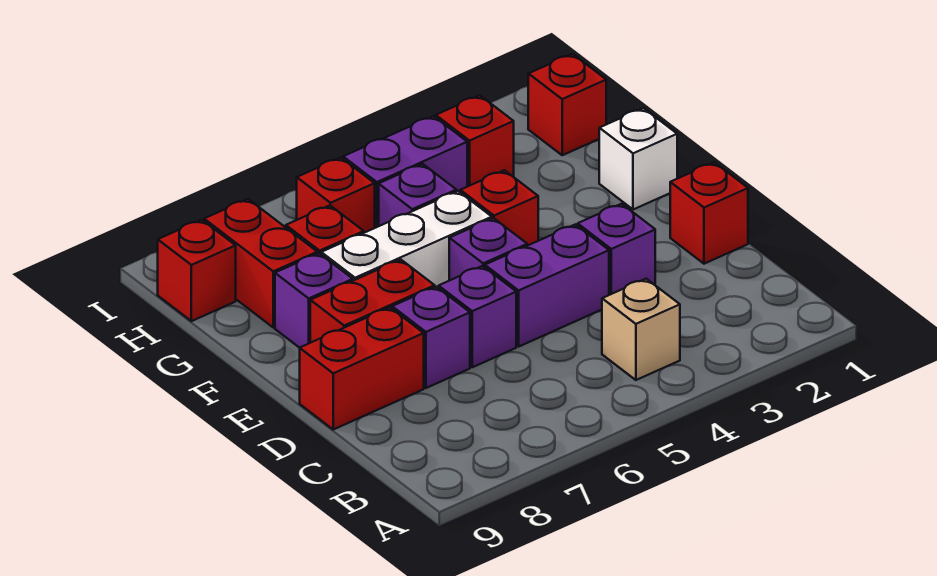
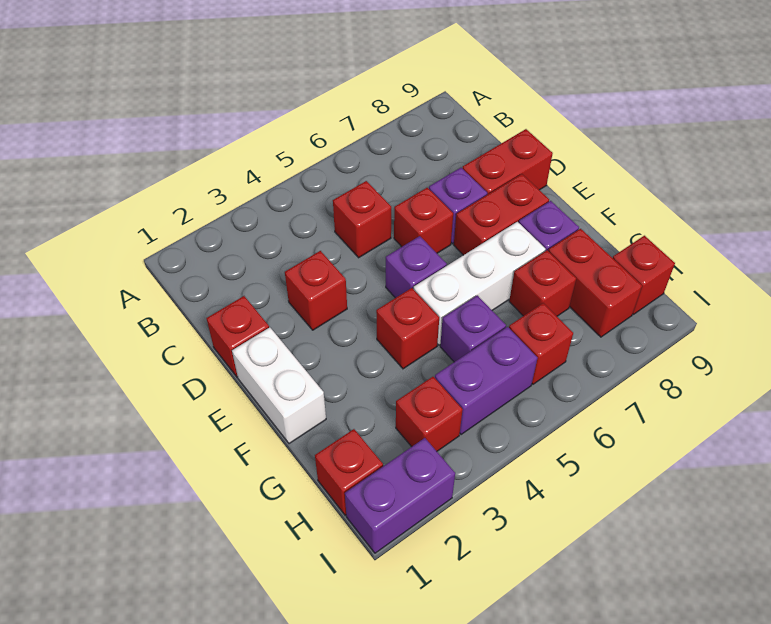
tan 1x1 brick [602,279,680,380] -> none
none -> red 1x1 brick [333,181,391,258]
purple 1x1 brick [578,204,655,295] -> red 1x1 brick [285,251,347,330]
purple 1x2 brick [485,224,609,346] -> purple 1x2 brick moved to [345,438,455,553]
purple 1x1 brick [439,266,516,367] -> red 1x1 brick [394,188,453,253]
white 1x1 brick [599,108,677,210] -> white 1x2 brick [232,327,326,444]

